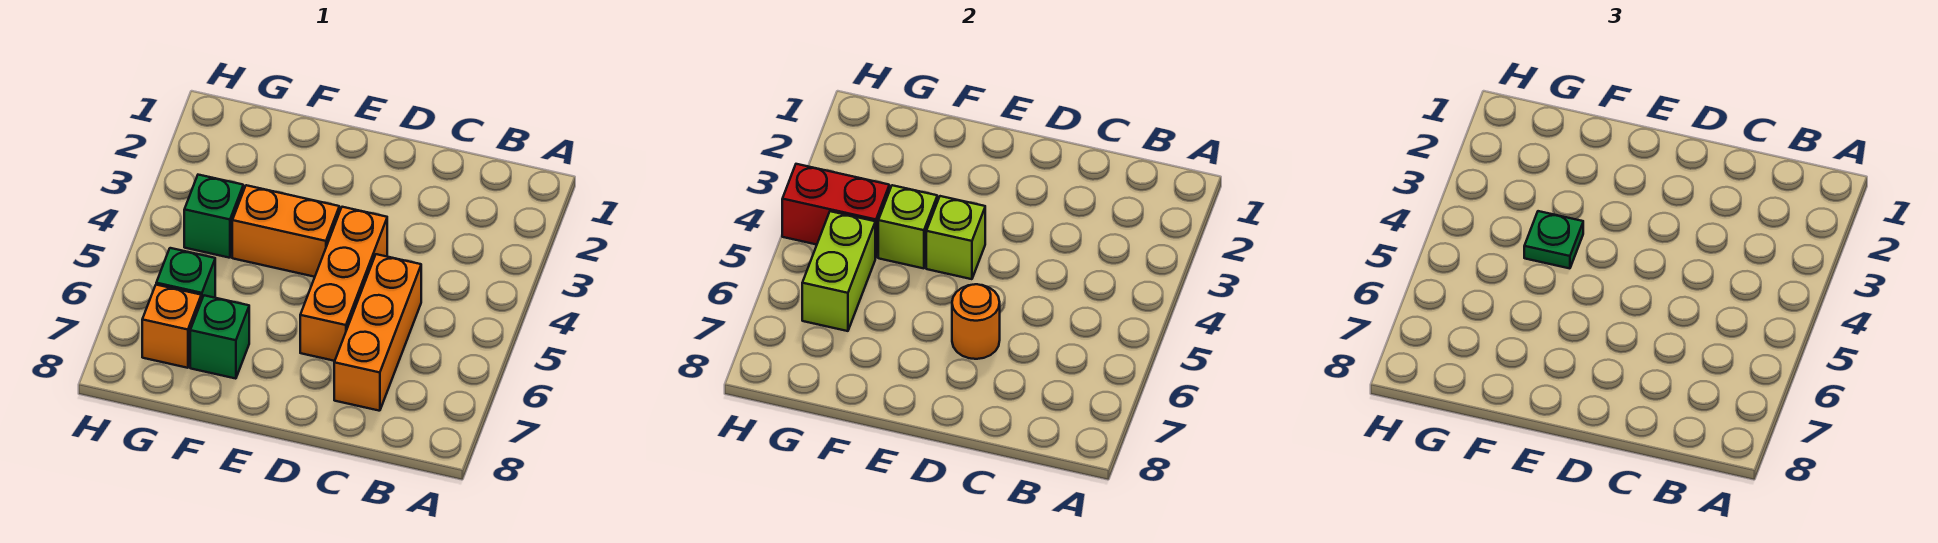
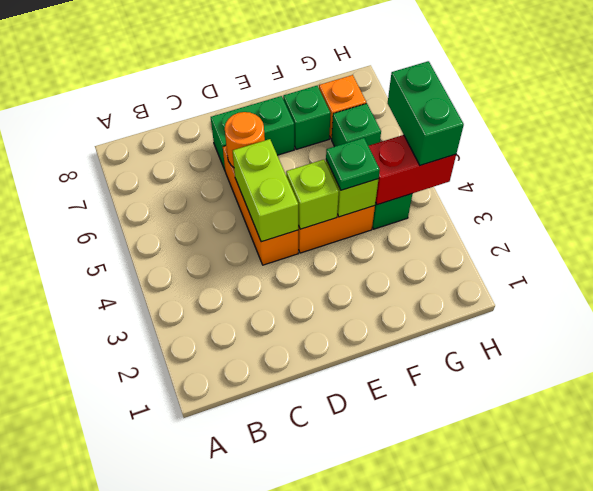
orange 1x3 brick [334,254,421,411] -> none
none -> green 1x2 brick [211,96,294,170]
lime 1x2 brick [802,211,875,331] -> lime 1x2 brick moved to [233,139,298,242]
none -> green 1x2 brick [388,61,464,165]

